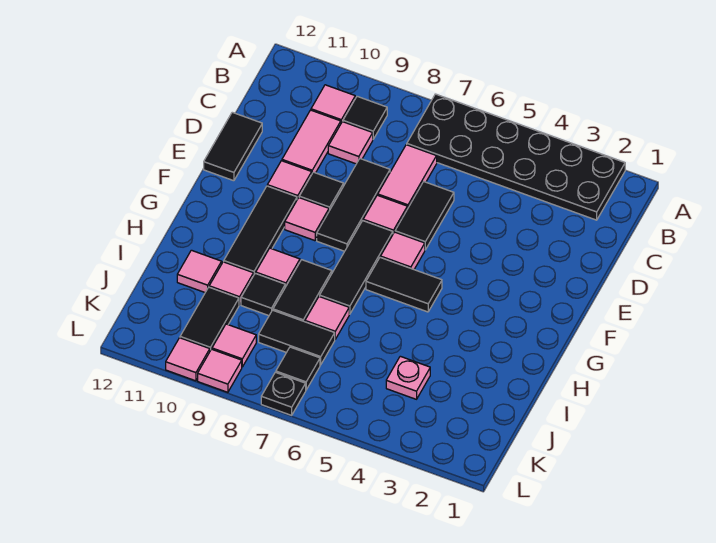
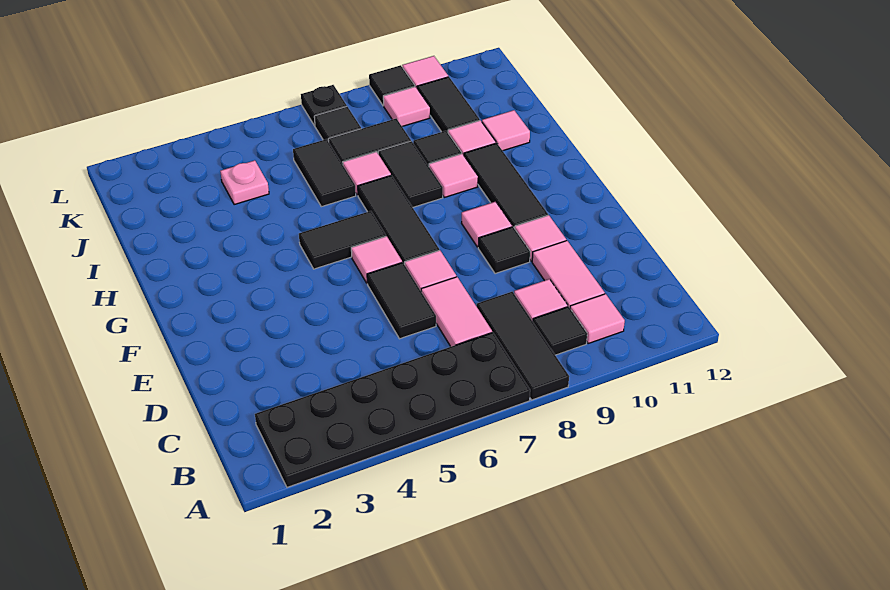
black 1x3 tile [317,159,390,251] -> black 1x3 tile moved to [477,292,569,400]
black 1x2 tile [204,112,262,181] -> black 1x2 tile moved to [293,139,356,207]
pink 1x1 tile [198,349,242,392] -> black 1x1 tile [369,65,415,106]

